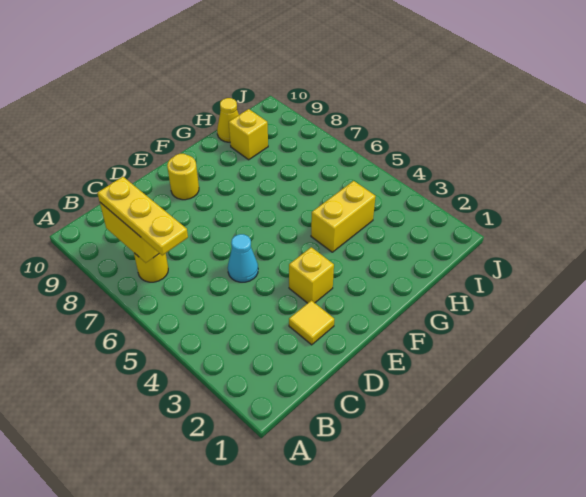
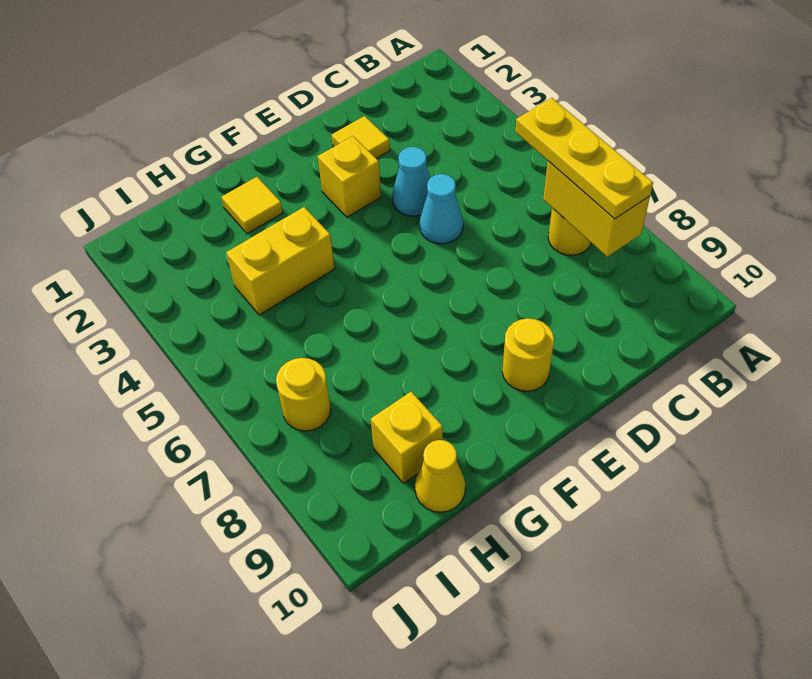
none -> cyan 1x1 cone [392,147,430,216]
none -> yellow 1x1 tile [221,177,283,234]
none -> yellow 1x1 round brick [276,358,331,431]

